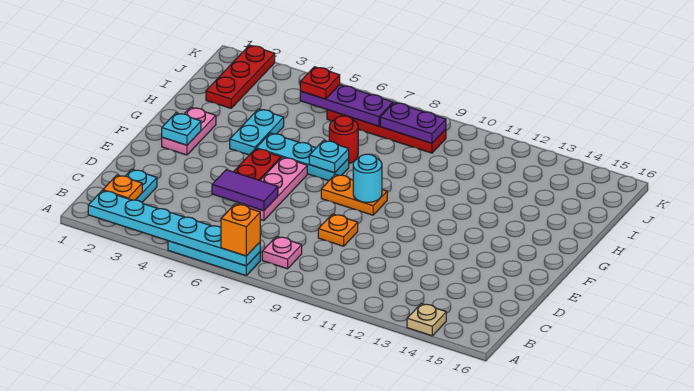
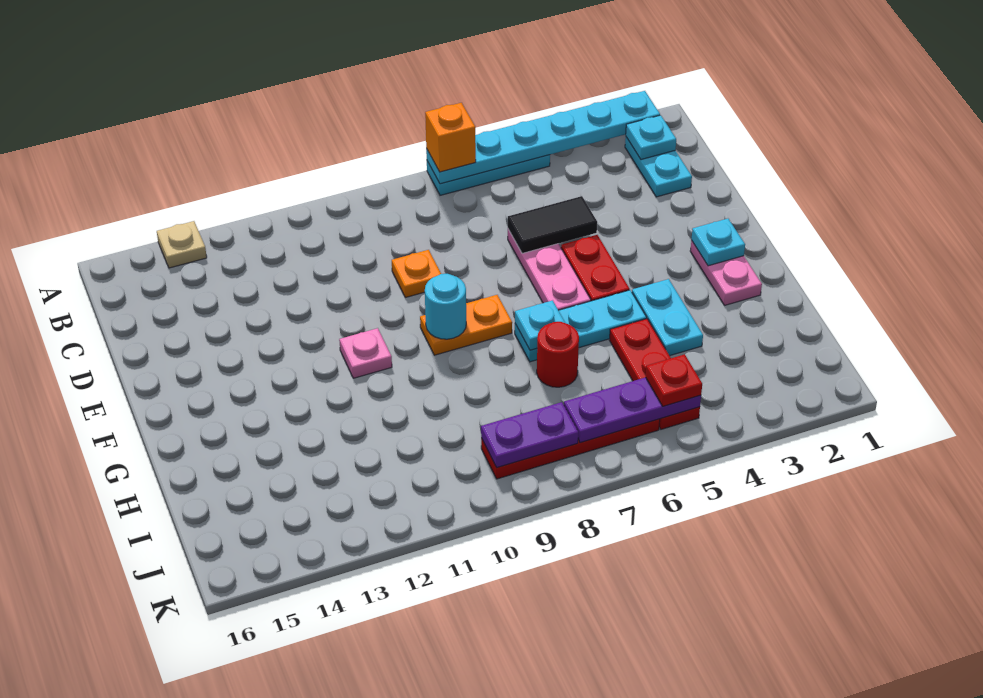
orange 1x1 plate [103,175,142,200] -> cyan 1x1 plate [625,115,676,160]
pink 1x1 plate [262,237,302,269] -> pink 1x1 plate moved to [339,328,392,378]
purple 1x2 tile [212,170,278,211] -> black 1x2 tile [508,196,597,253]
red 1x3 plate [206,45,275,108] -> red 1x3 plate moved to [610,319,700,429]

